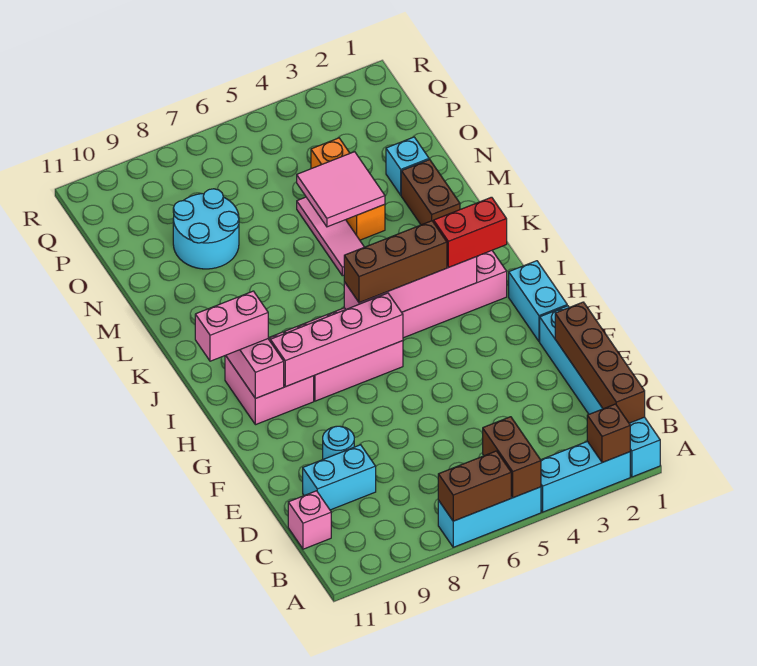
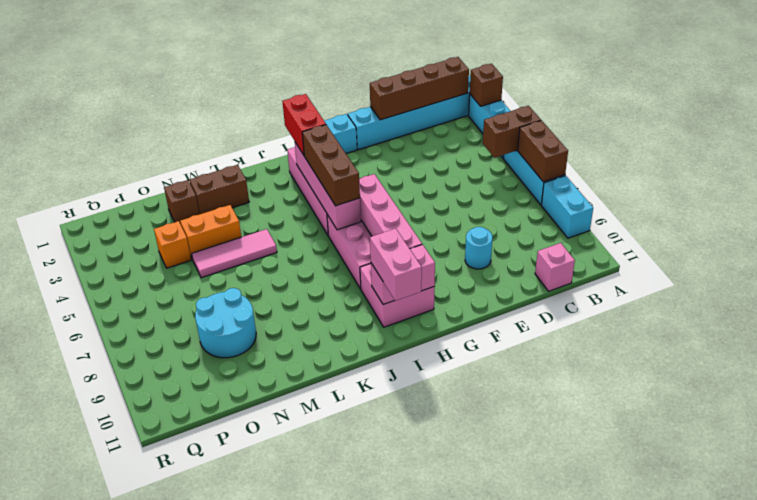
cyan 1x2 brick [303,445,376,510] -> cyan 1x2 brick moved to [541,176,593,238]
pink 2x2 tile [297,152,385,227] -> none
cyan 1x1 brick [386,137,429,195] -> brown 1x1 brick [164,180,199,224]

